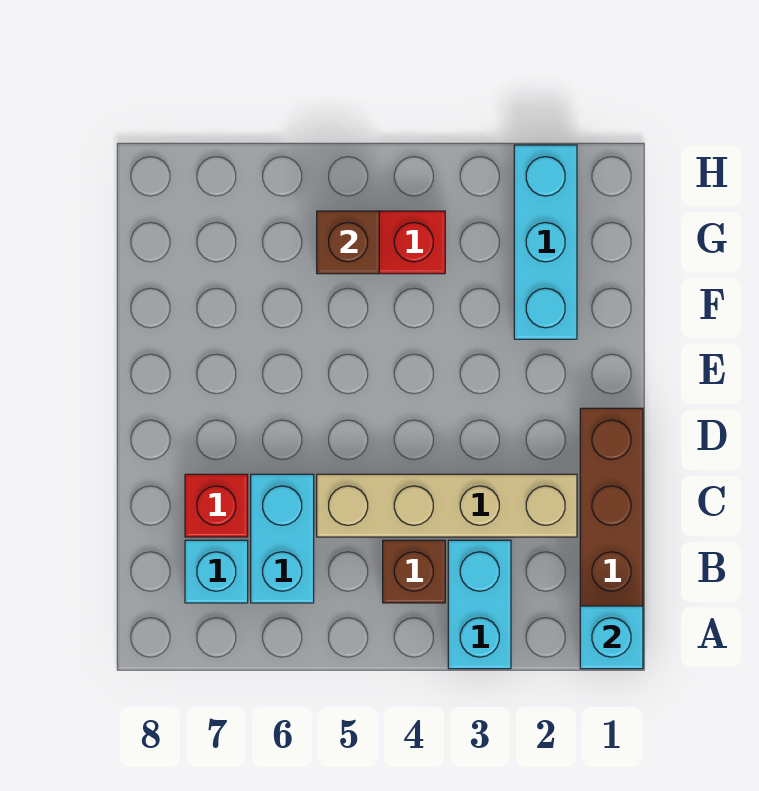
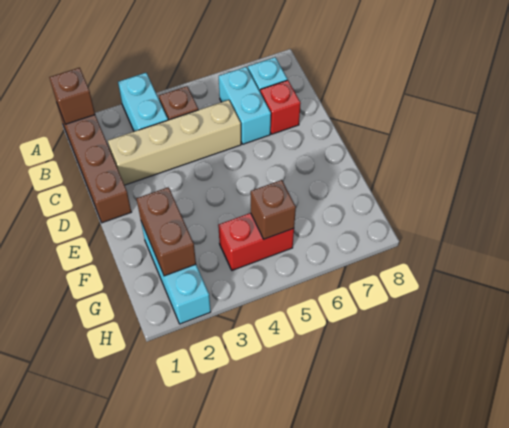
cyan 1x1 brick [580,606,643,669] -> brown 1x1 brick [49,68,95,124]
none -> brown 1x2 brick [136,187,196,276]

